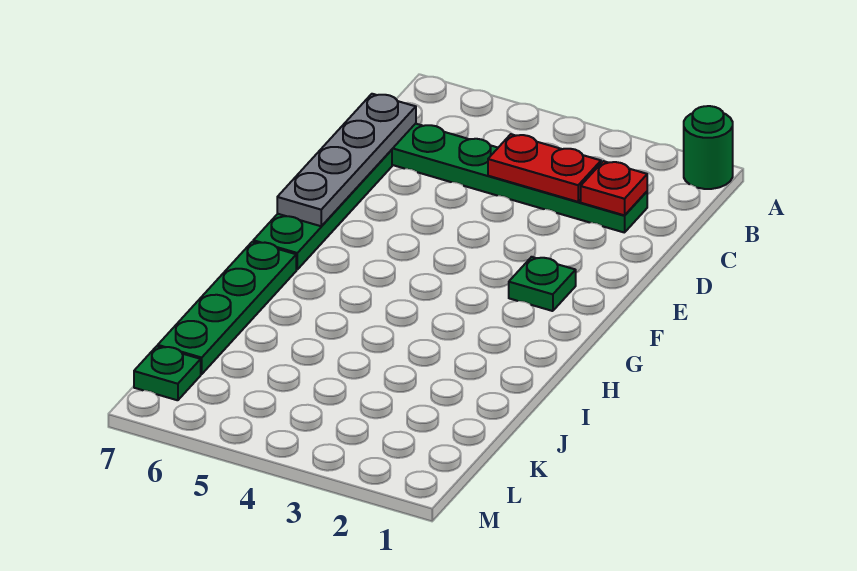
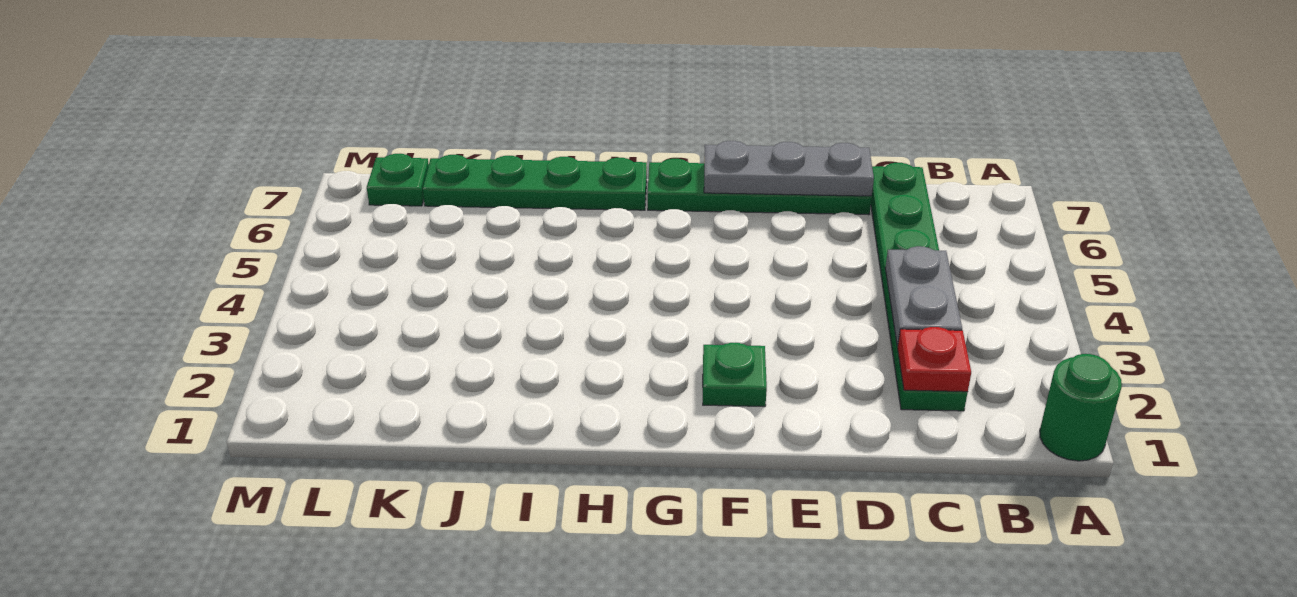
red 1x2 plate [488,134,601,202] -> grey 1x2 plate [885,246,962,346]
grey 1x4 plate [277,94,416,226] -> grey 1x3 plate [704,141,874,196]

